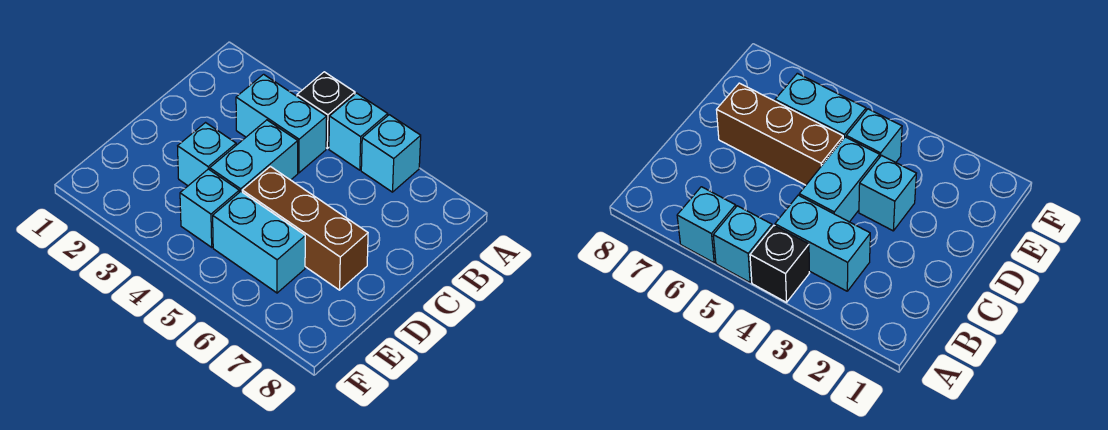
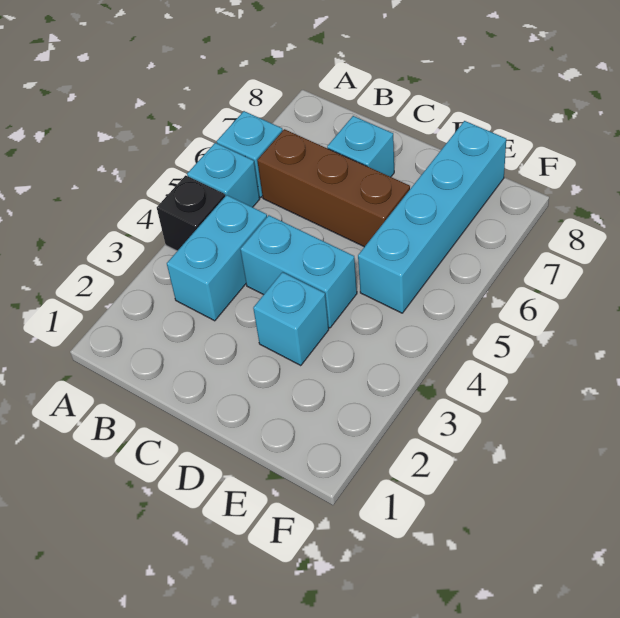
brown 1x3 brick [242,166,368,290] -> brown 1x3 brick turned to [257,129,410,247]
cyan 1x1 brick [180,169,239,247] -> cyan 1x1 brick moved to [327,116,394,177]
cyan 1x2 brick [213,192,305,293] -> cyan 1x4 brick [358,121,506,313]

